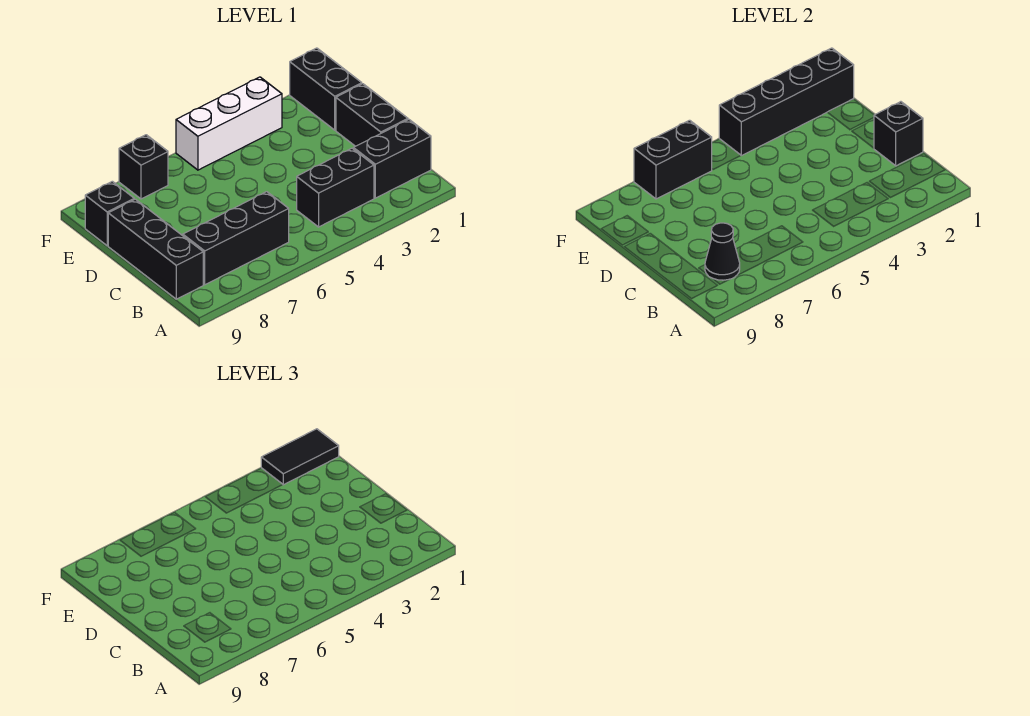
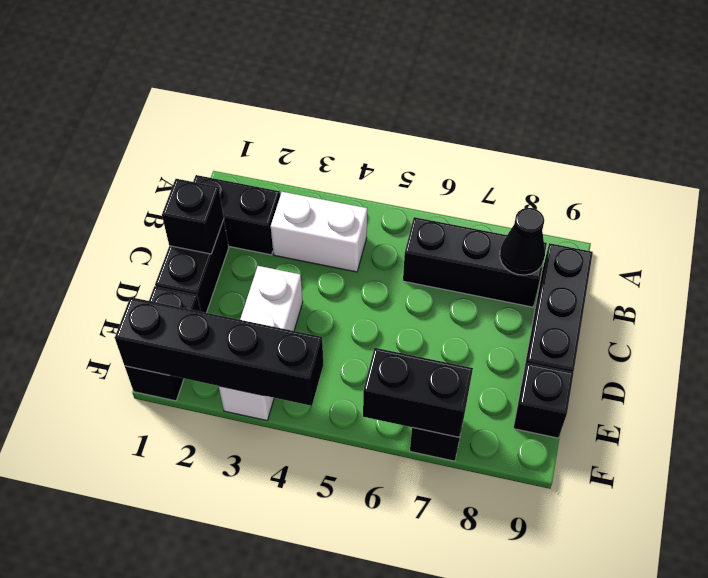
black 1x2 brick [297,148,374,227] -> white 1x2 brick [271,192,367,272]
black 1x2 tile [261,429,339,485] -> none
white 1x3 brick [176,77,282,170] -> white 1x3 brick turned to [219,266,303,420]

